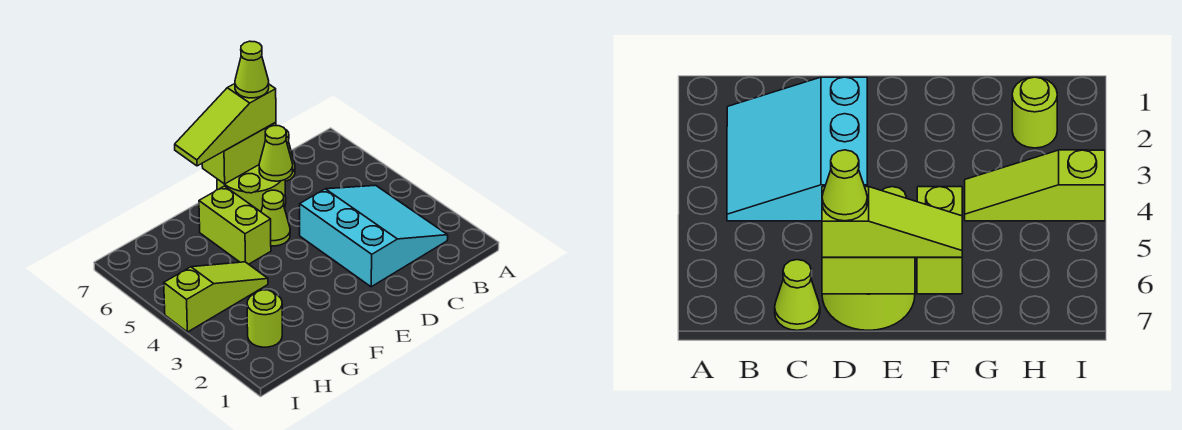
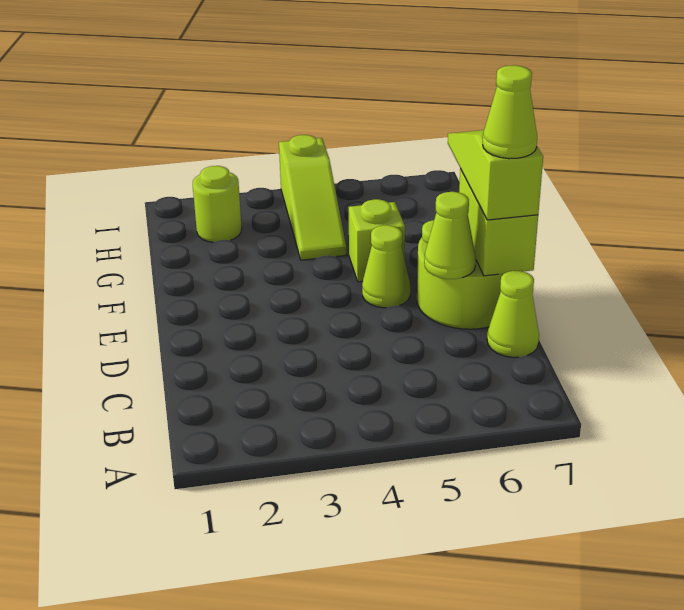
cyan 3x3 slope [300,185,448,287] -> none
lime 1x2 brick [199,186,271,264] -> lime 1x1 brick [349,199,405,282]

